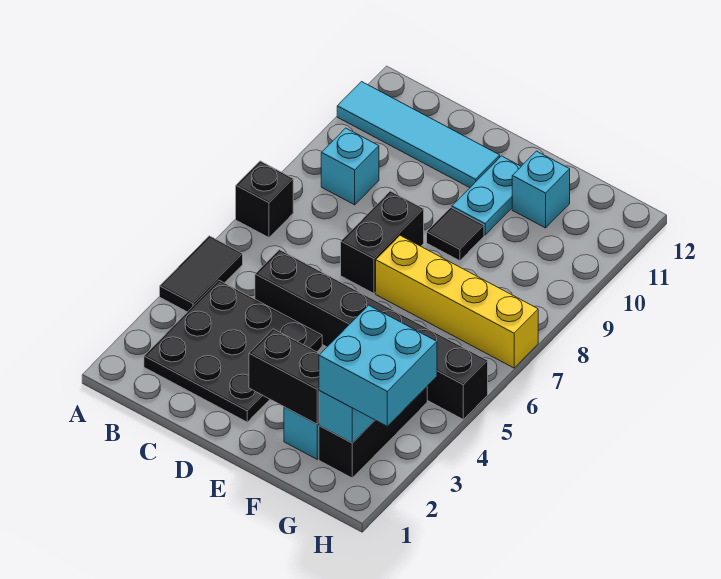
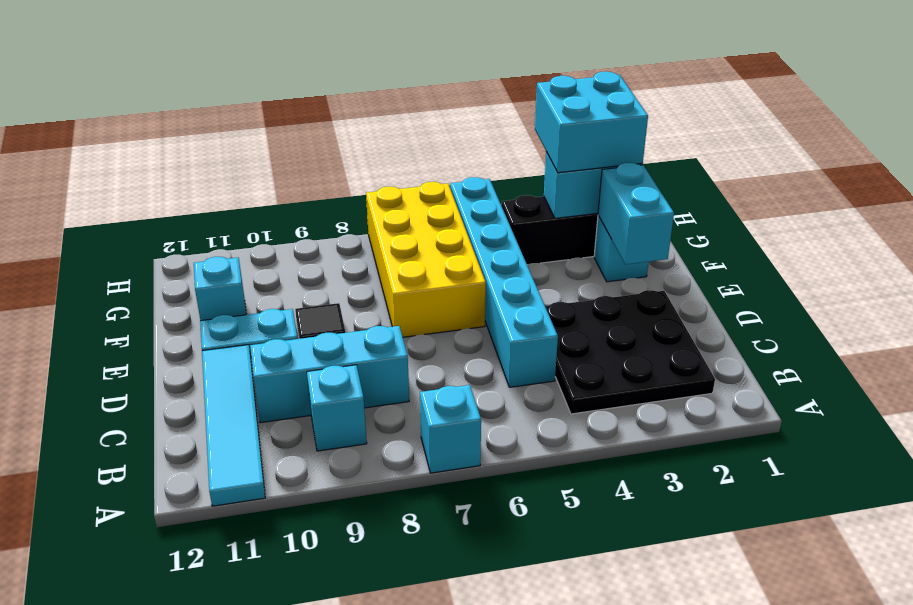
black 1x2 tile [160,236,243,312] -> none
black 1x1 brick [236,161,293,238] -> cyan 1x1 brick [420,385,481,473]
black 1x6 brick [255,250,488,419] -> cyan 1x6 brick [450,177,558,387]
none -> cyan 1x3 brick [250,326,409,423]
black 1x2 brick [341,191,424,293] -> none
black 1x2 brick [249,329,320,424] -> cyan 1x2 brick [598,163,674,264]
yellow 1x4 brick [376,236,538,368] -> yellow 2x4 brick [366,182,486,337]

